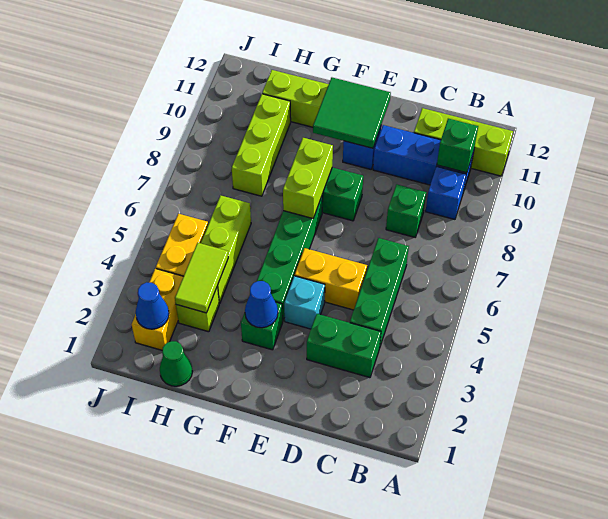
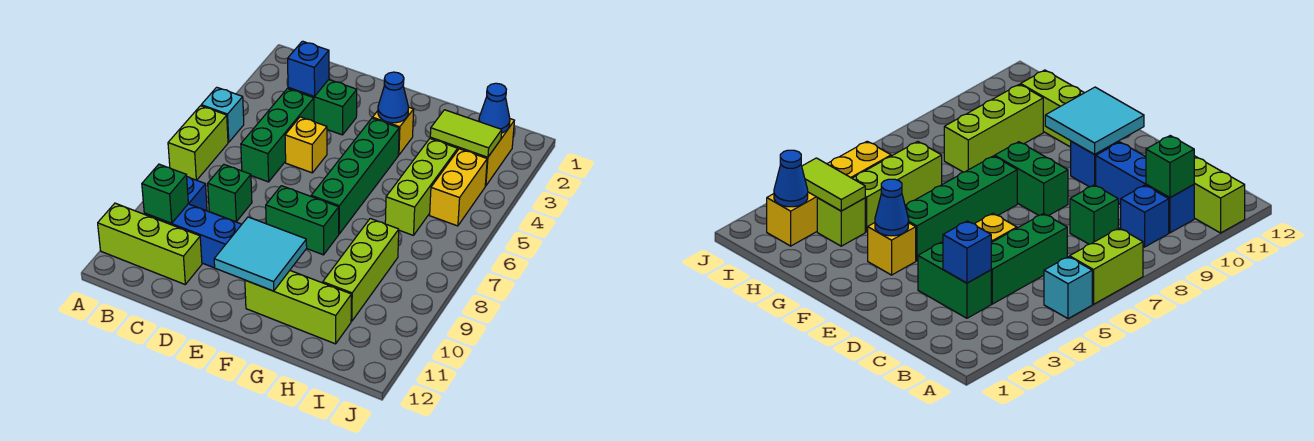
none -> blue 1x1 brick [288,41,329,96]
yellow 1x2 brick [295,248,367,310] -> yellow 1x1 brick [285,117,327,173]
cyan 1x1 brick [284,276,325,329] -> cyan 1x1 brick moved to [201,87,244,142]
green 2x2 tile [313,77,391,148] -> cyan 2x2 tile [214,217,307,291]
green 1x1 brick [241,302,283,350] -> yellow 1x1 brick [373,107,414,155]
lime 1x2 brick [283,138,333,218] -> lime 1x2 brick moved to [168,106,228,180]
green 1x1 cone [160,341,193,386] -> none
lime 1x2 tile [175,243,228,313] -> lime 1x2 tile turned to [430,110,502,157]

